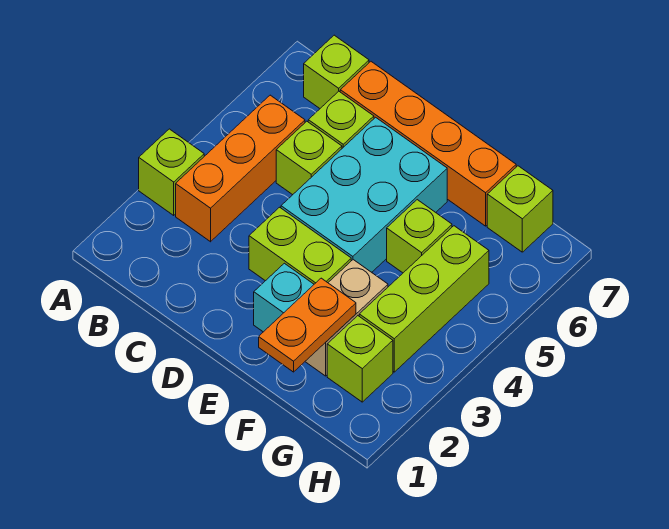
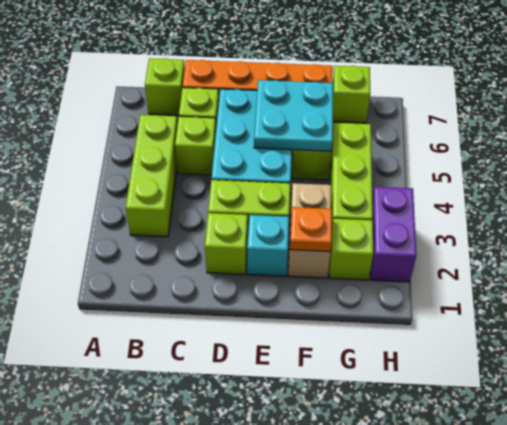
lime 1x1 brick [139,129,204,215] -> lime 1x1 brick moved to [205,213,248,274]
orange 1x3 brick [176,95,305,242] -> lime 1x3 brick [126,115,178,237]
none -> cyan 2x2 plate [254,80,333,151]
orange 1x2 plate [259,278,356,372] -> orange 1x1 plate [290,207,332,252]
none -> purple 1x2 brick [370,187,416,282]

